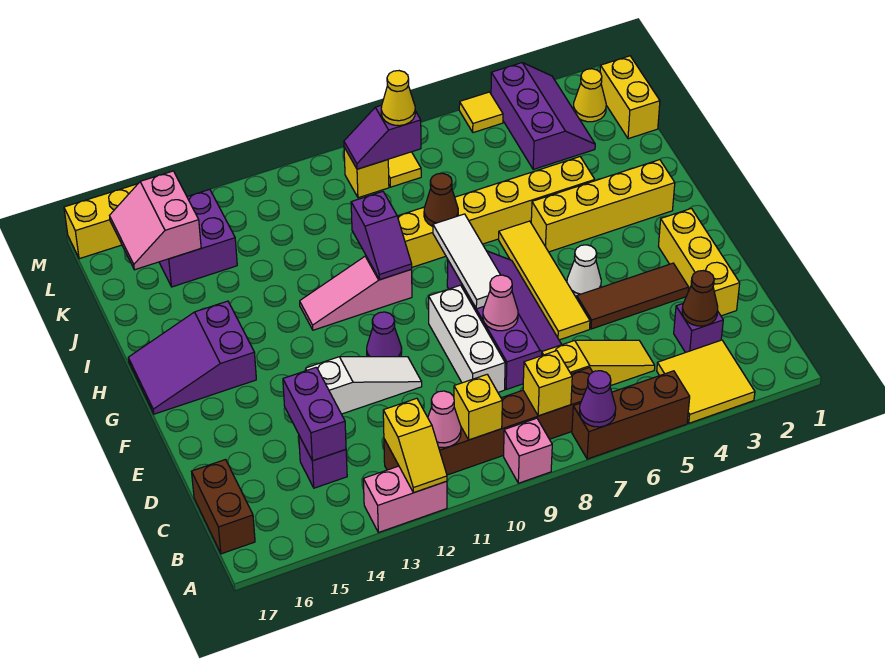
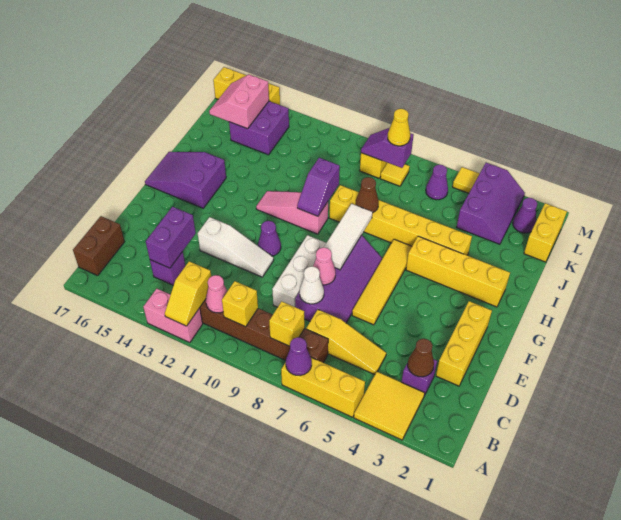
brown 1x3 brick [572,371,690,459] -> yellow 1x3 brick [281,357,365,417]
pink 1x1 brick [504,418,552,483] -> none
brown 1x3 tile [577,263,689,329] -> none
white 1x1 cone [567,245,601,298] -> white 1x1 cone moved to [300,266,324,304]
yellow 1x1 cone [573,69,606,122] -> purple 1x1 cone [513,198,537,233]
none -> purple 1x1 cone [426,165,448,200]

